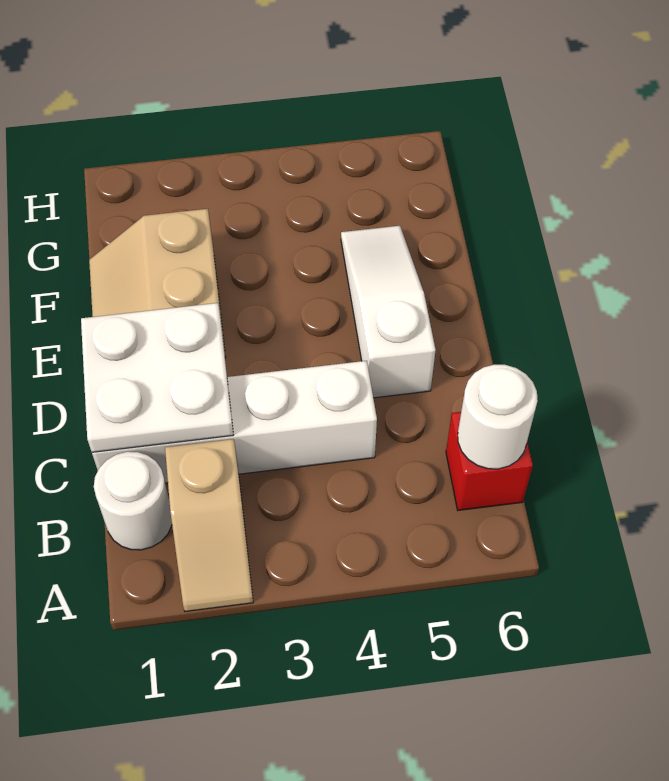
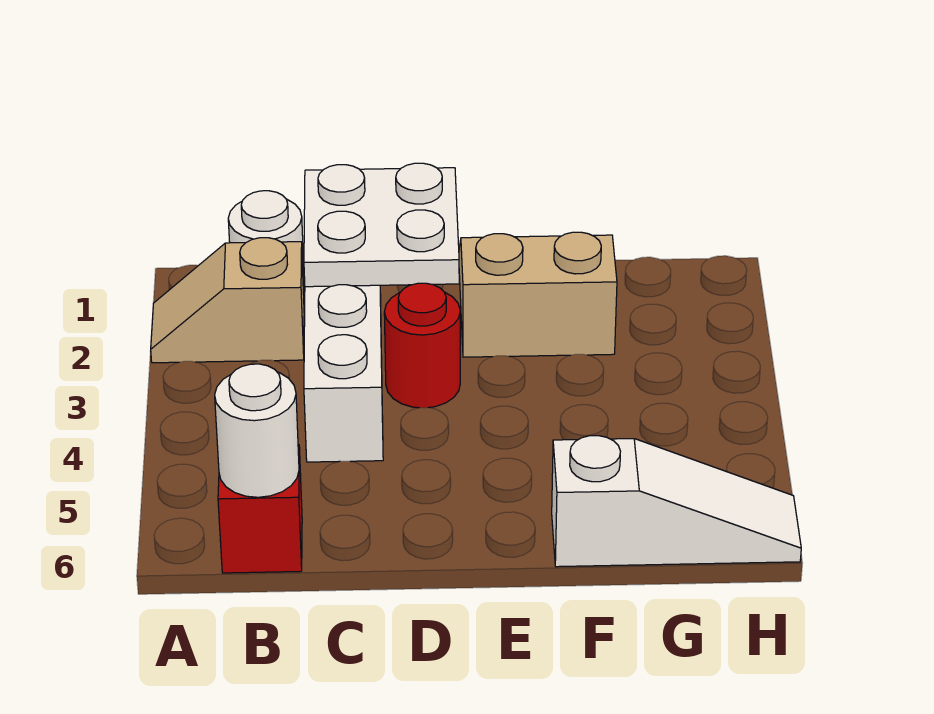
none -> red 1x1 round brick [384,283,460,408]
white 1x3 slope [341,226,436,398] -> white 1x3 slope moved to [552,436,801,567]

